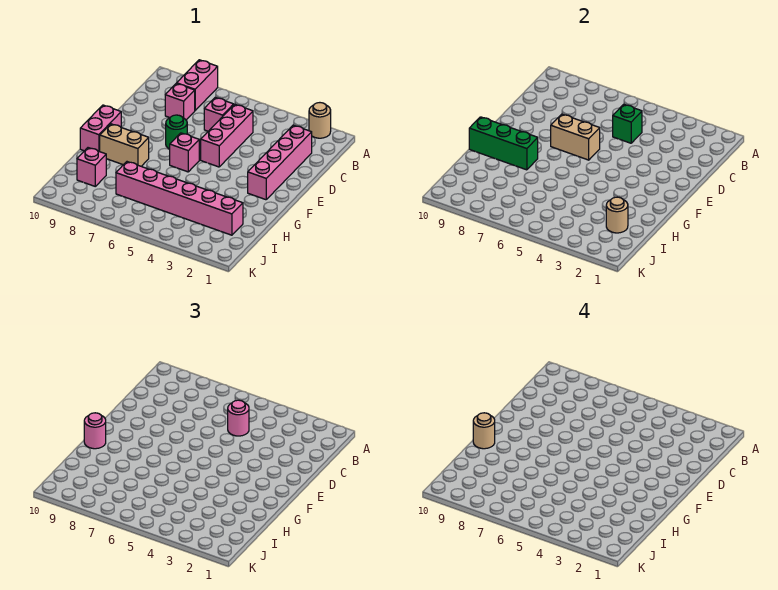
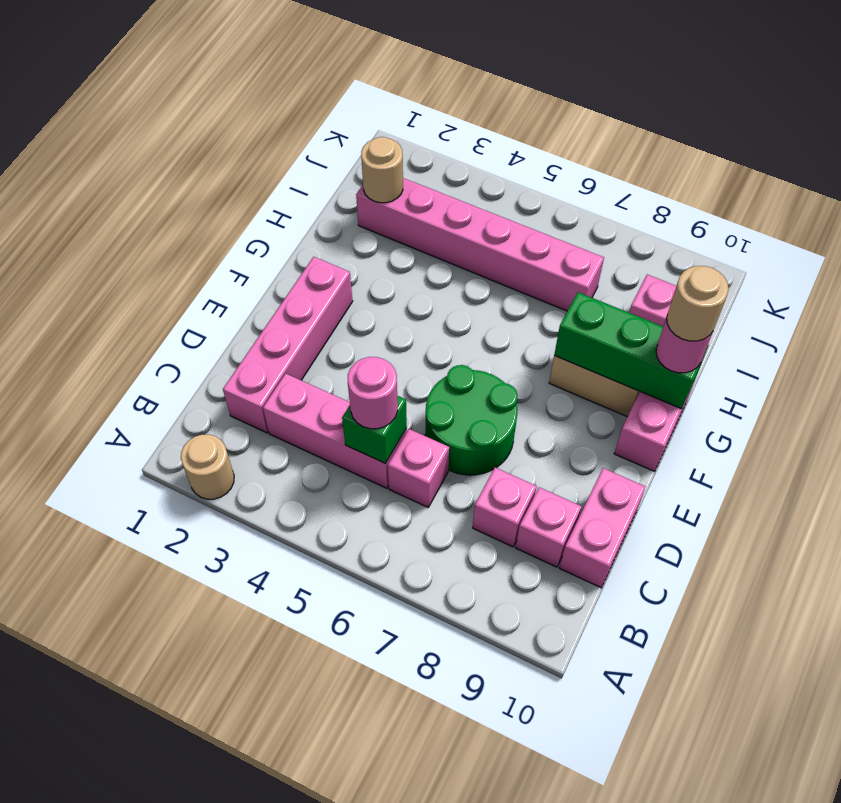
pink 1x2 brick [177,60,218,110] -> pink 1x2 brick moved to [559,468,646,588]
pink 1x3 brick [201,104,253,167] -> pink 1x3 brick turned to [263,374,407,488]
tan 1x2 brick [551,114,600,160] -> none
green 1x1 round brick [166,115,187,149] -> green 2x2 round brick [425,365,518,475]
pink 1x1 brick [169,133,199,172] -> pink 1x1 brick moved to [516,487,582,567]

